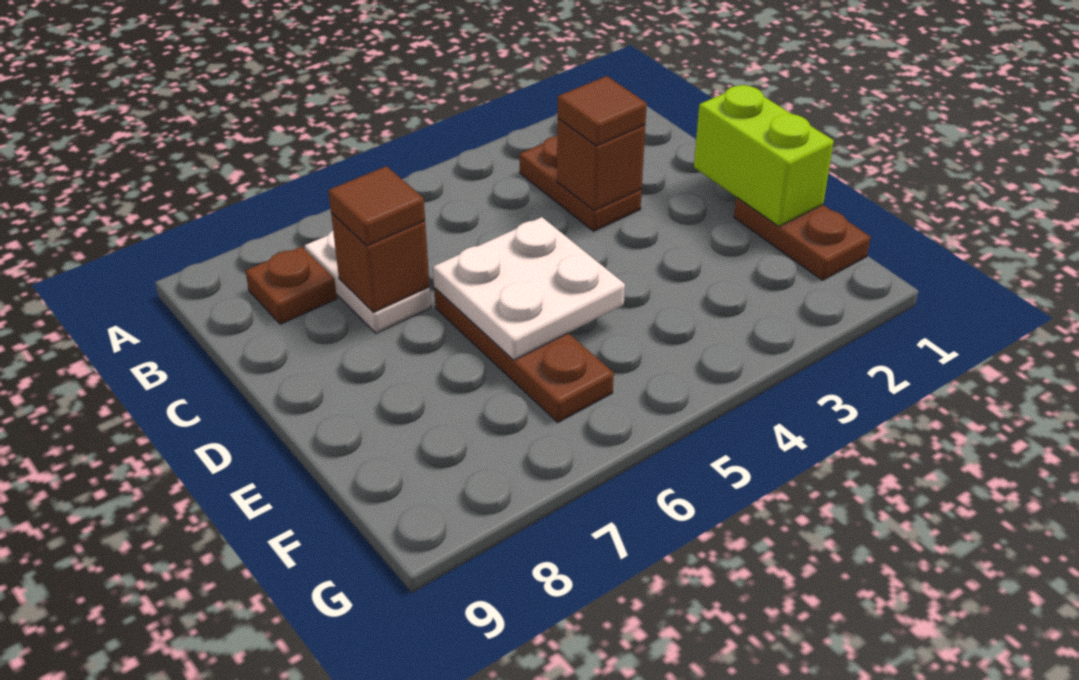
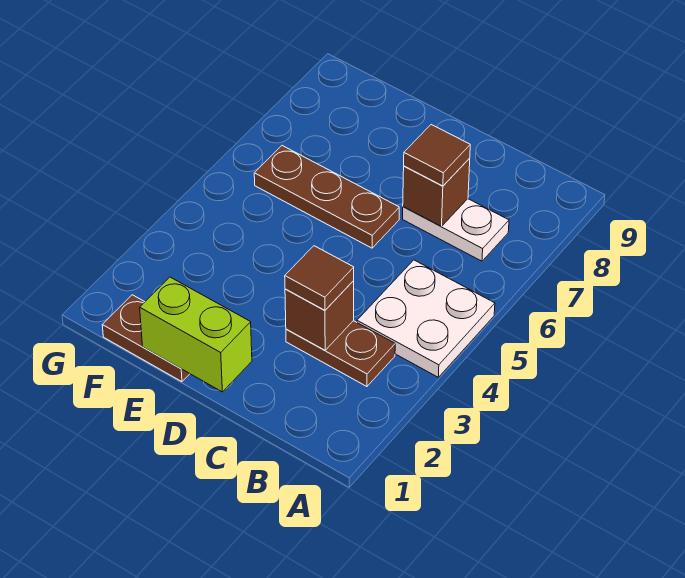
brown 1x1 plate [245,246,337,324] -> none
white 2x2 plate [433,217,625,360] -> white 2x2 plate moved to [357,260,495,377]

